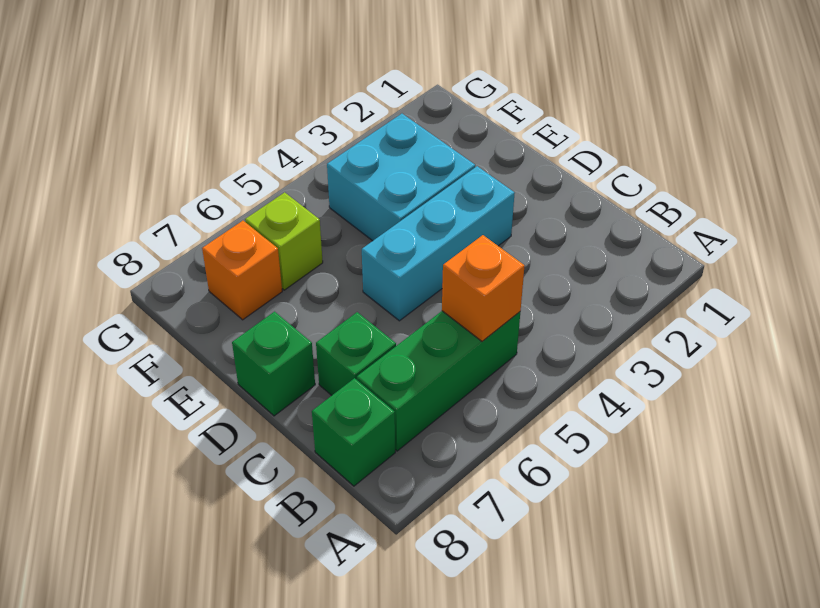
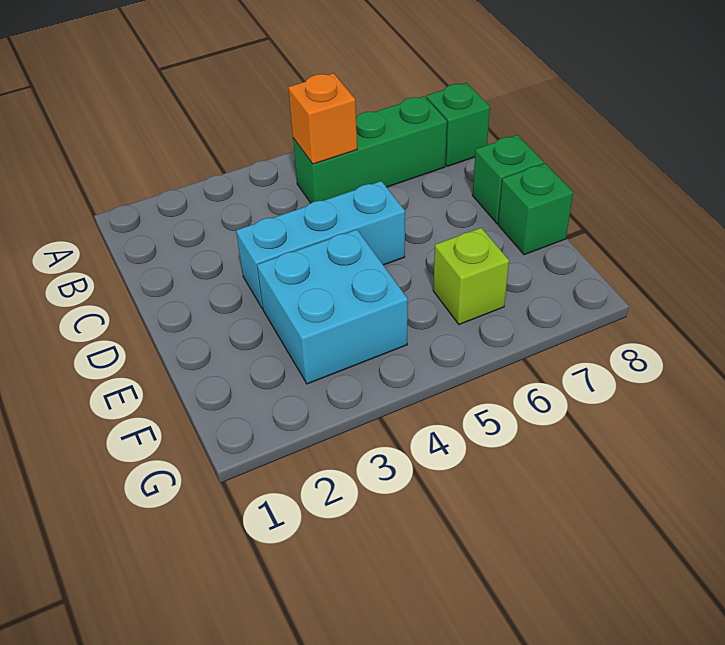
green 1x1 brick [316,312,396,395] -> green 1x1 brick moved to [498,164,573,255]
orange 1x1 brick [202,221,282,320] -> none

